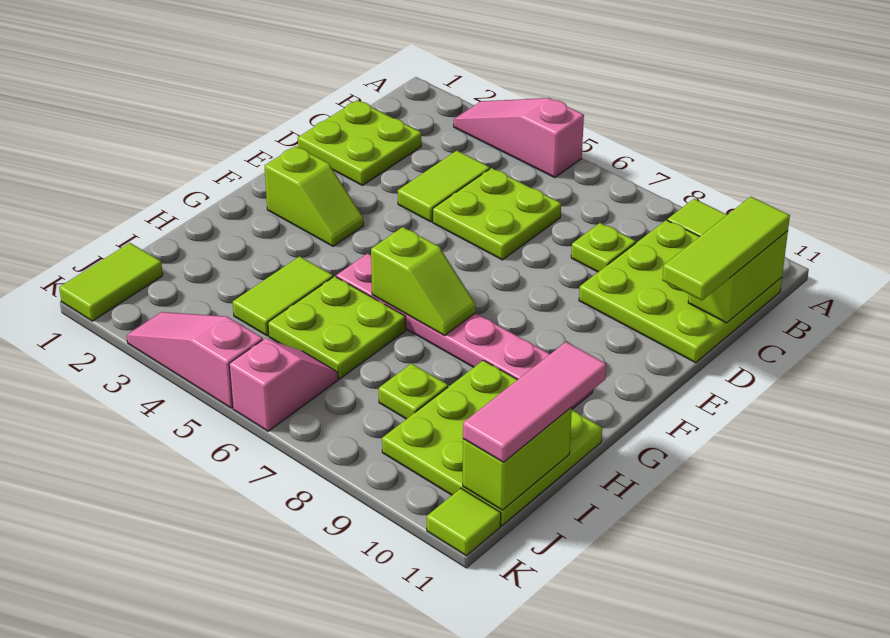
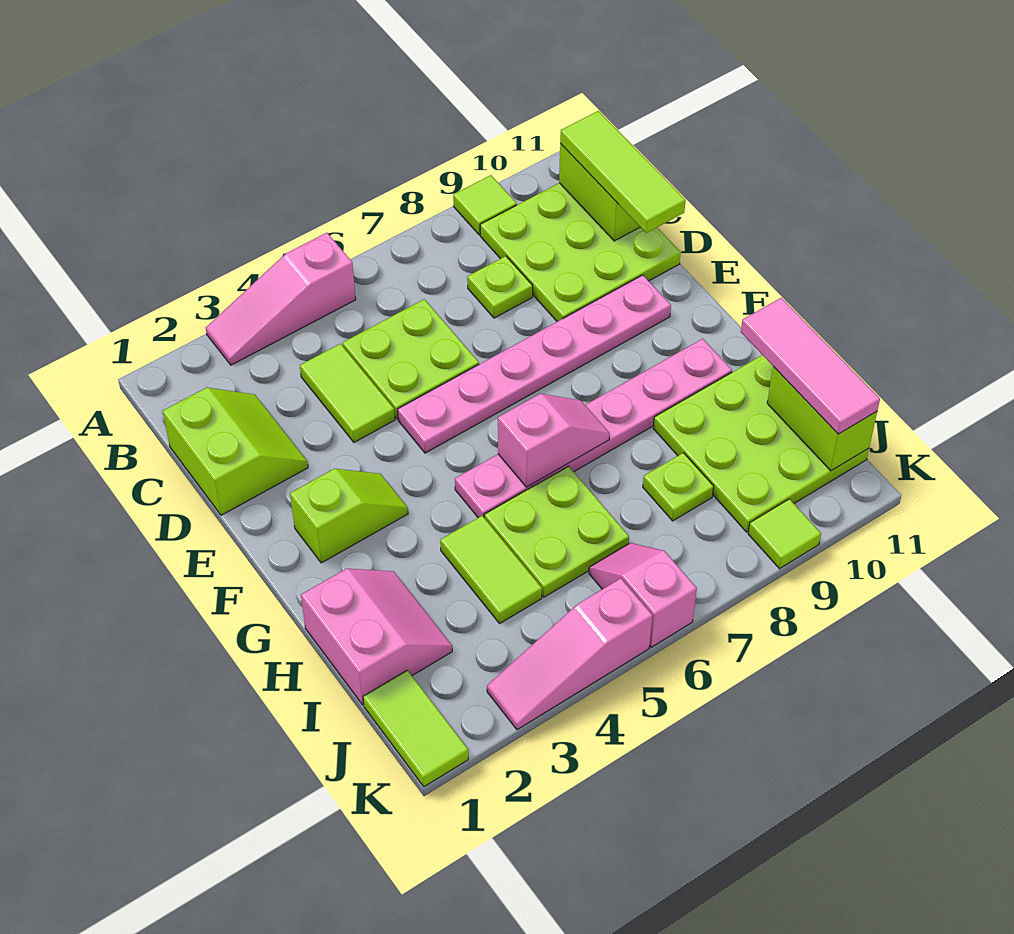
lime 2x2 plate [298,100,421,185] -> lime 2x2 slope [163,388,308,515]
none -> pink 1x6 plate [398,275,671,453]
lime 1x2 slope [371,227,476,335] -> pink 1x2 slope [498,394,610,487]
none -> pink 2x2 slope [301,569,452,705]
lime 1x1 tile [427,488,501,556] -> lime 1x1 tile moved to [748,499,821,569]

